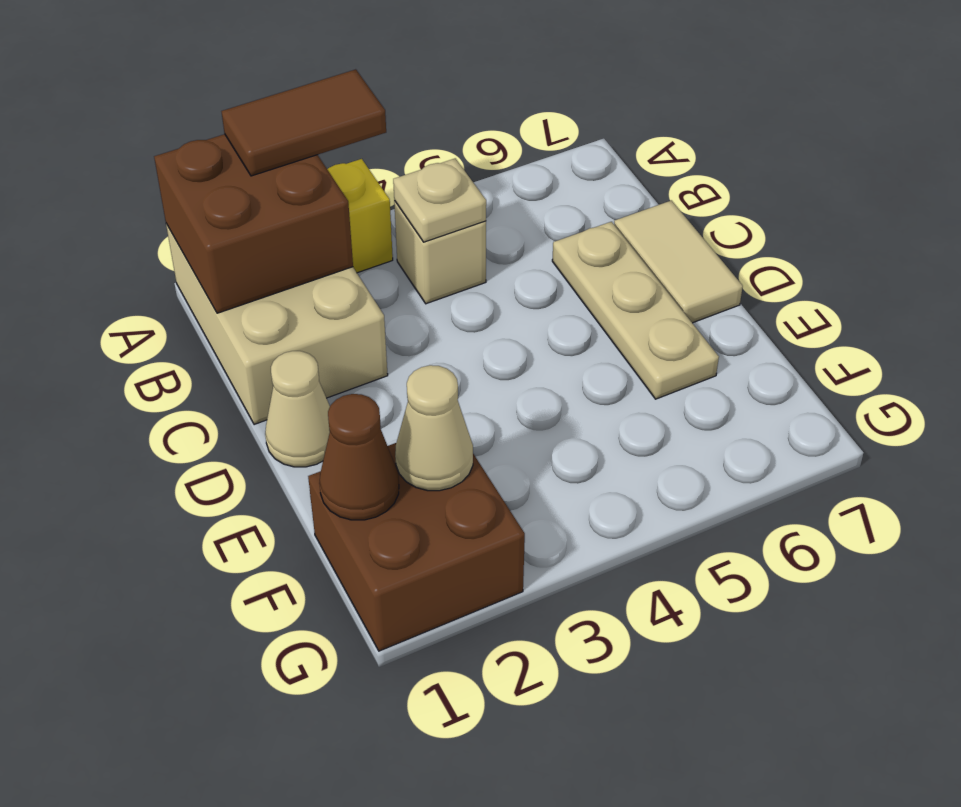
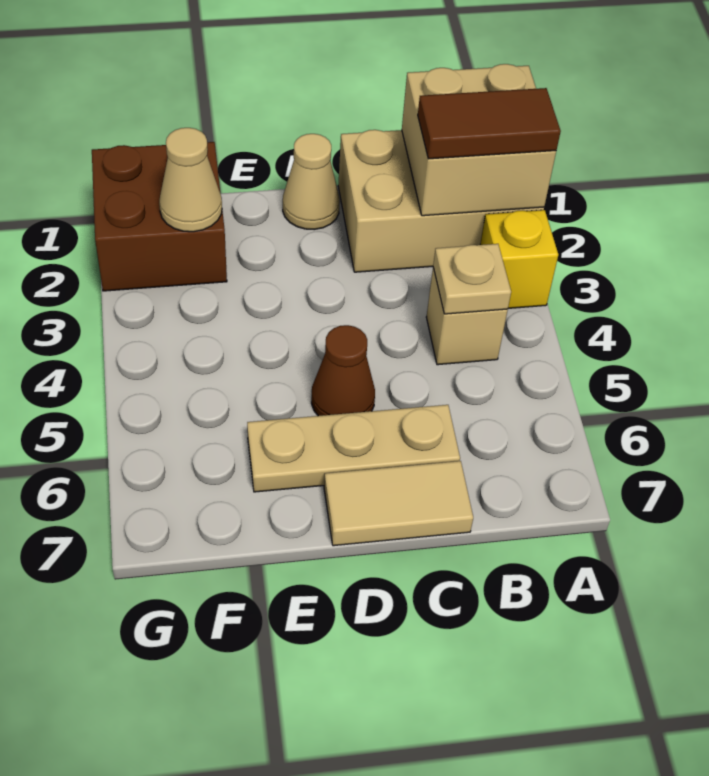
brown 2x2 brick [154,134,353,313] -> tan 2x2 brick [402,64,556,216]
brown 1x2 tile [221,69,386,176] -> brown 1x2 tile turned to [418,88,561,159]
brown 1x1 cone [319,394,399,520] -> brown 1x1 cone moved to [311,325,375,416]

